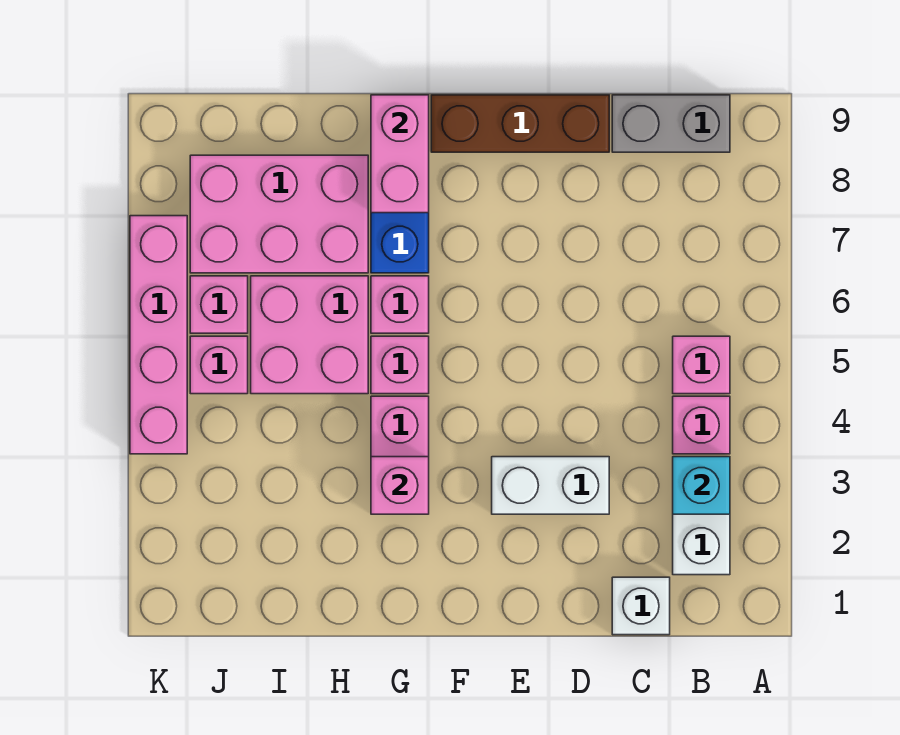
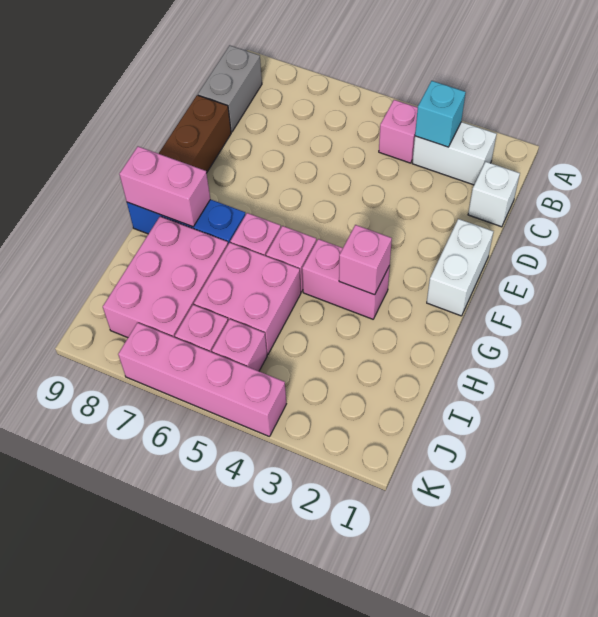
pink 1x1 brick [673,336,730,394] -> none
white 1x2 brick [492,457,609,514] -> white 1x2 brick moved to [427,219,494,316]

